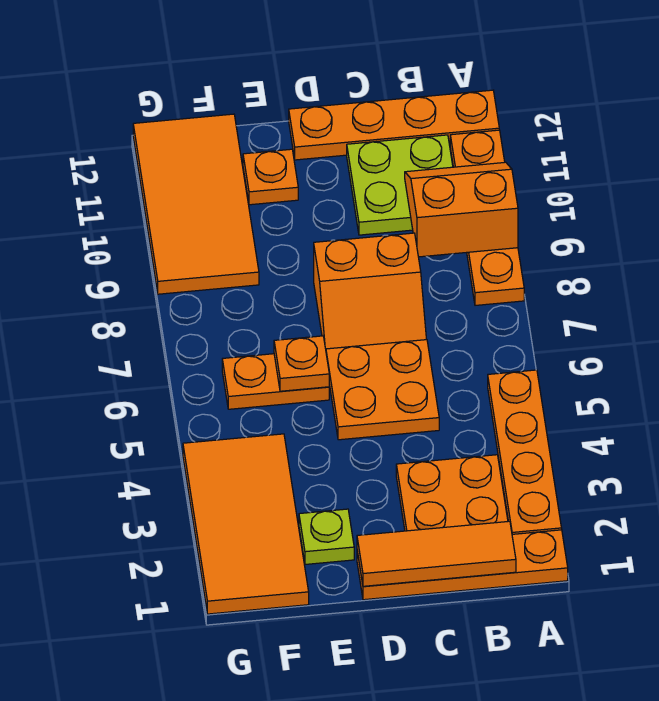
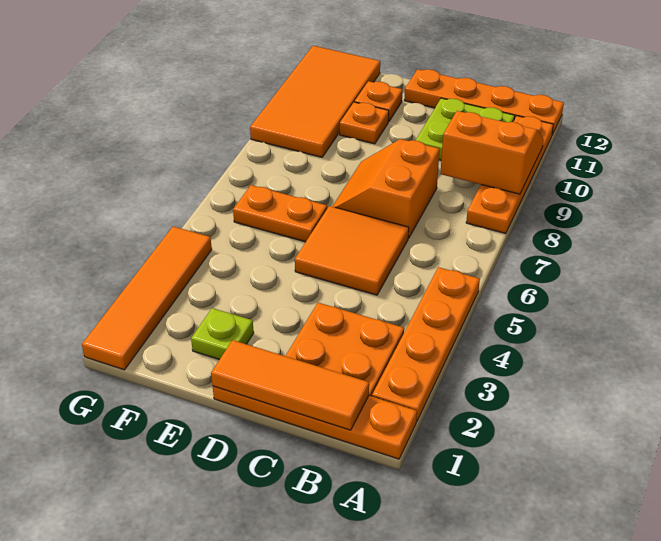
orange 2x2 plate [326,340,439,440] -> orange 2x2 tile [295,206,409,295]
orange 2x2 slope [314,233,427,349] -> orange 2x2 slope turned to [332,139,440,238]
orange 1x1 plate [274,336,329,391] -> orange 1x1 plate moved to [340,102,389,144]
orange 2x4 tile [183,434,309,614] -> orange 1x4 tile [82,226,212,370]

